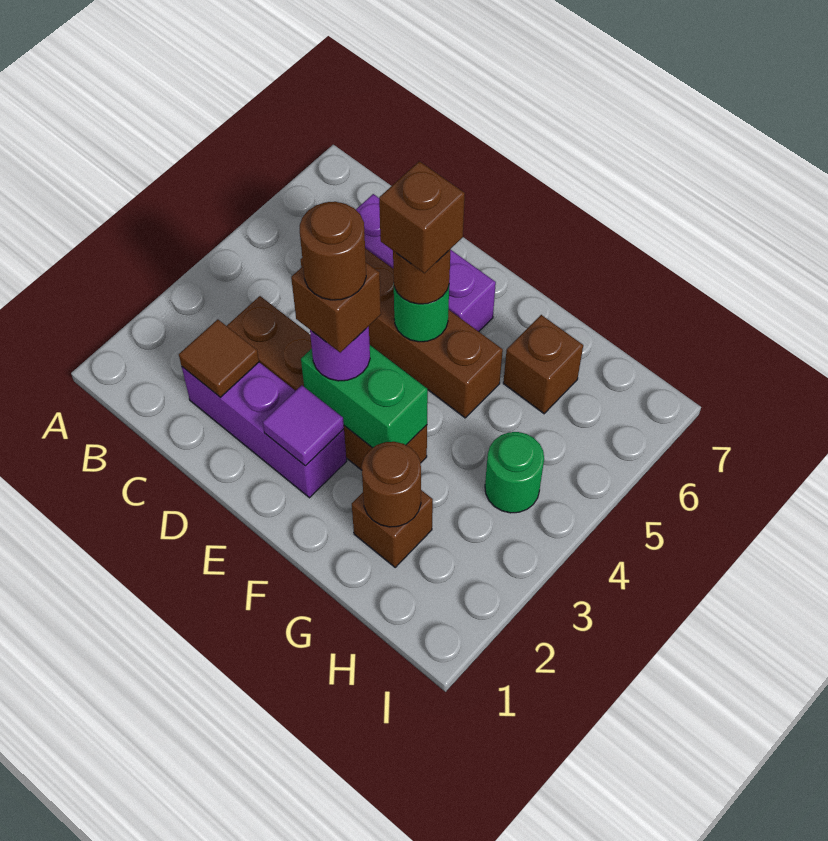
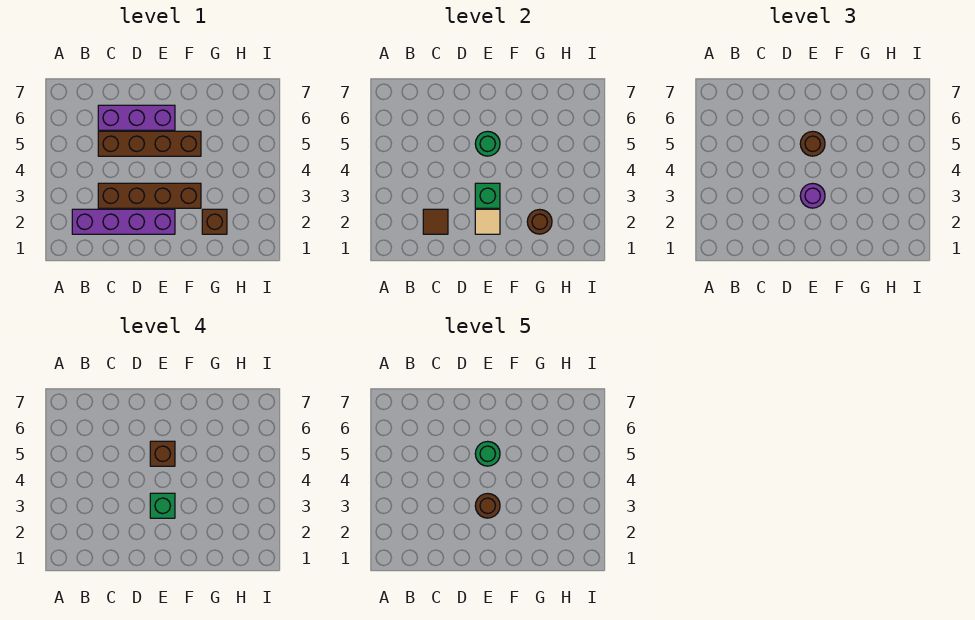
purple 1x3 brick [182,362,347,498] -> purple 1x4 brick [72,209,175,234]
purple 1x1 tile [263,385,344,466] -> tan 1x1 tile [475,209,500,234]
green 1x2 brick [301,345,428,448] -> green 1x1 brick [475,183,500,208]
brown 1x1 brick [291,263,381,352] -> green 1x1 brick [150,493,175,518]
brown 1x1 brick [503,315,583,414] -> none
green 1x1 round brick [485,432,544,513] -> green 1x1 round brick moved to [475,441,500,466]

